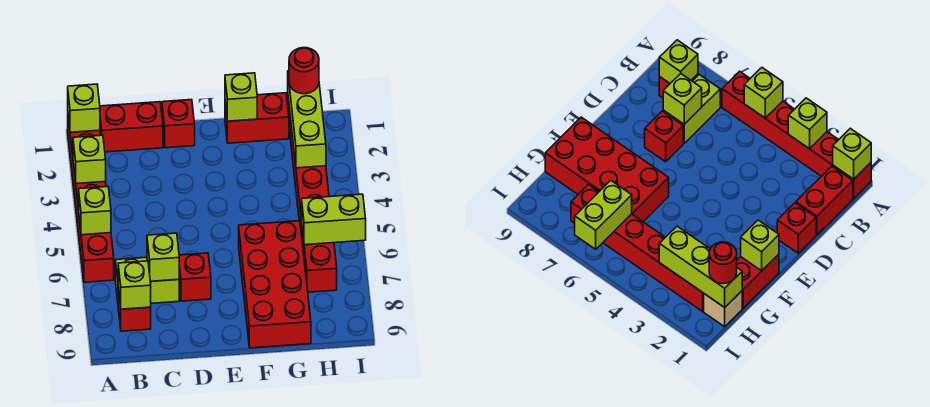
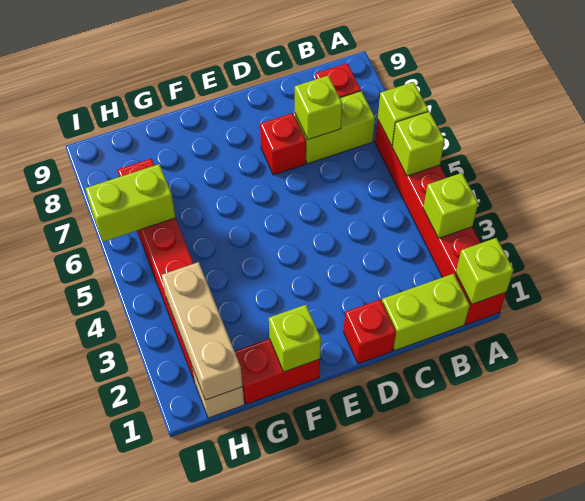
red 1x2 brick [100,102,163,152] -> lime 1x2 brick [382,274,470,351]
lime 1x1 brick [118,261,151,309] -> lime 1x1 brick moved to [378,82,429,146]
red 2x4 brick [239,221,311,348] -> none
lime 1x3 brick [288,71,326,168] -> tan 1x3 brick [162,262,243,400]
red 1x1 round brick [289,48,319,94] -> none

